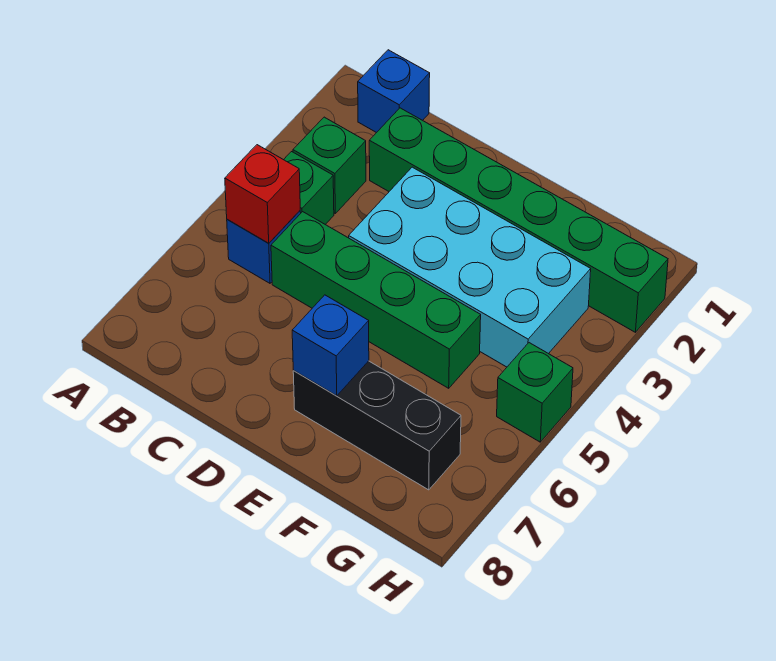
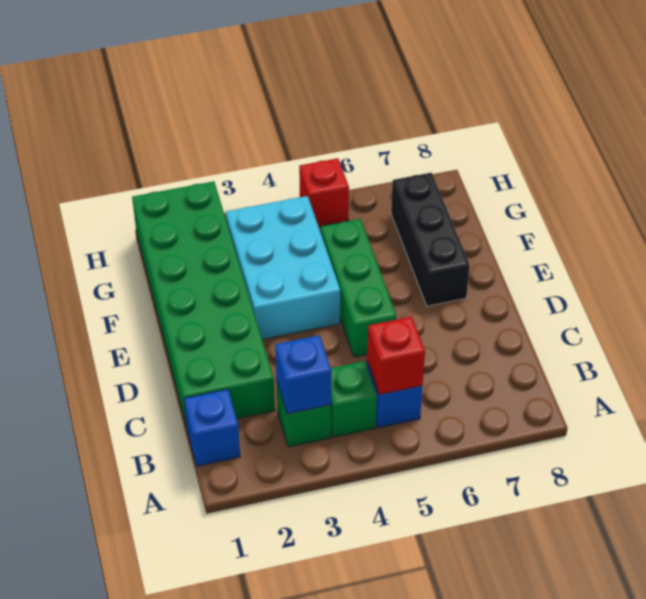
green 1x6 brick [369,108,668,332] -> green 2x6 brick [132,181,275,427]
green 1x4 brick [271,212,481,388] -> green 1x3 brick [321,219,396,357]
cyan 2x4 brick [349,167,591,367] -> cyan 2x3 brick [226,196,340,339]
blue 1x1 brick [292,295,369,396] -> blue 1x1 brick moved to [275,335,331,414]
green 1x1 brick [497,343,573,442] -> red 1x1 brick [299,158,349,227]

